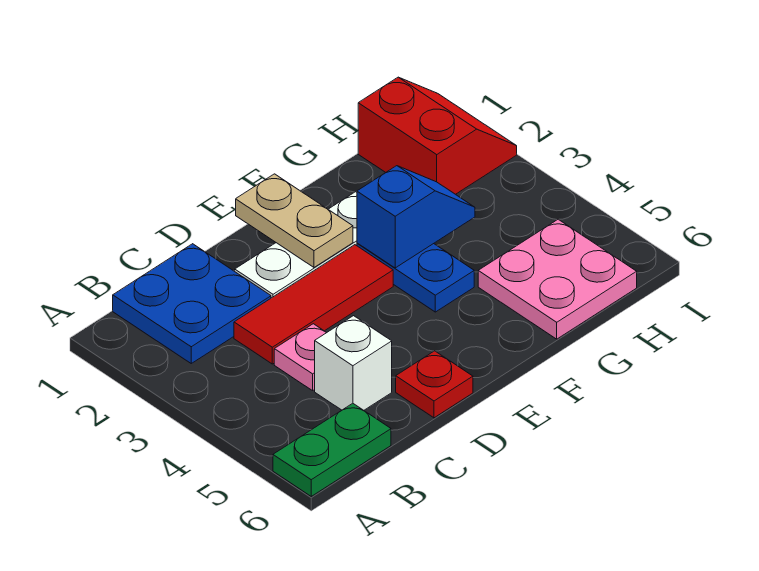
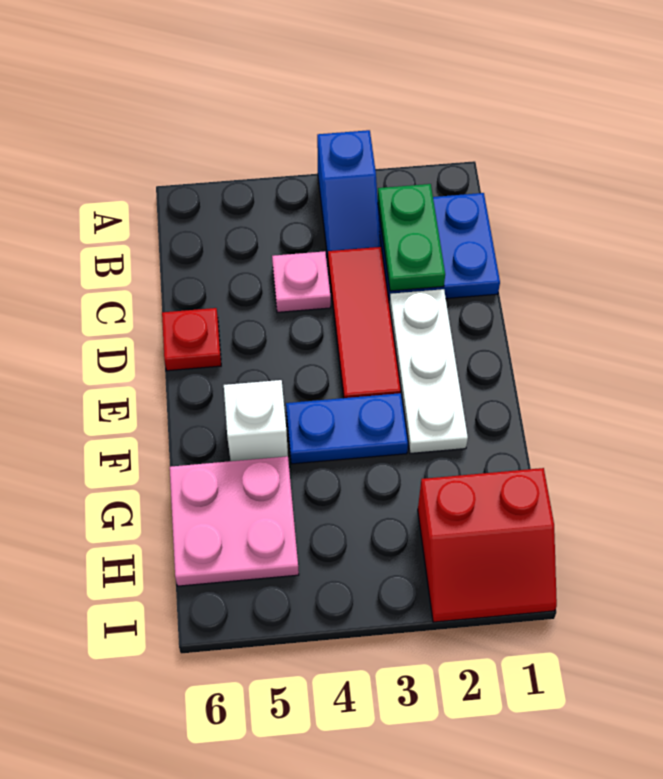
green 1x2 plate [273,403,391,496] -> green 1x2 plate moved to [378,184,445,291]
white 1x1 brick [315,316,392,410] -> white 1x1 brick moved to [224,380,288,461]
tan 1x2 plate [236,174,353,267] -> none
blue 1x2 slope [357,166,475,268] -> blue 1x2 slope moved to [317,130,380,258]

